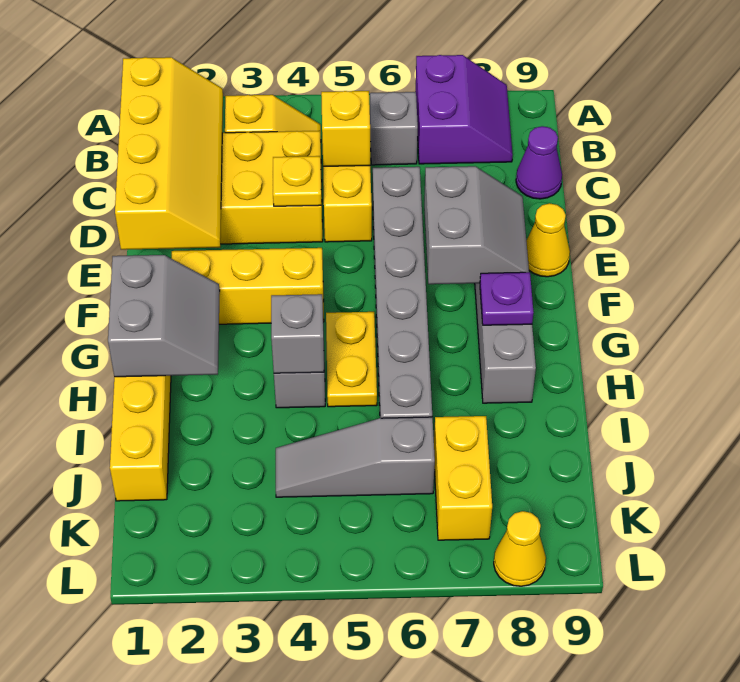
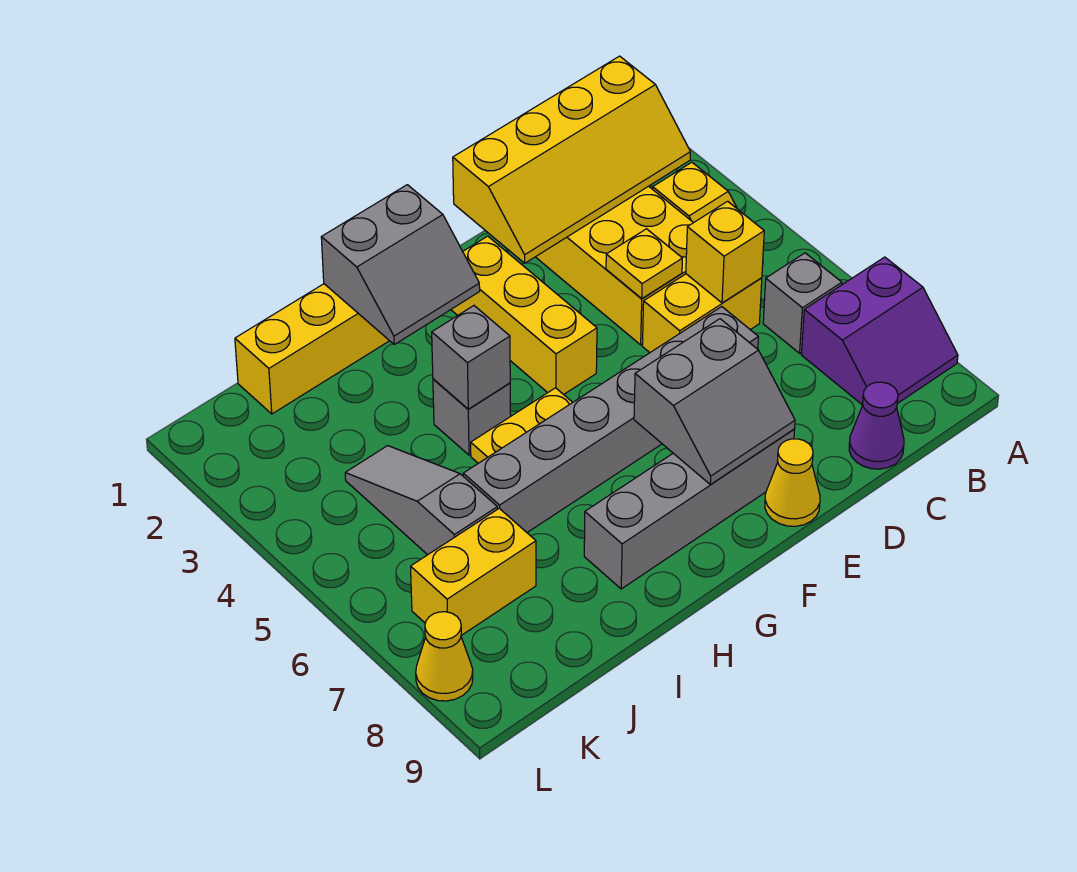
purple 1x1 plate [480,272,534,325] -> none

